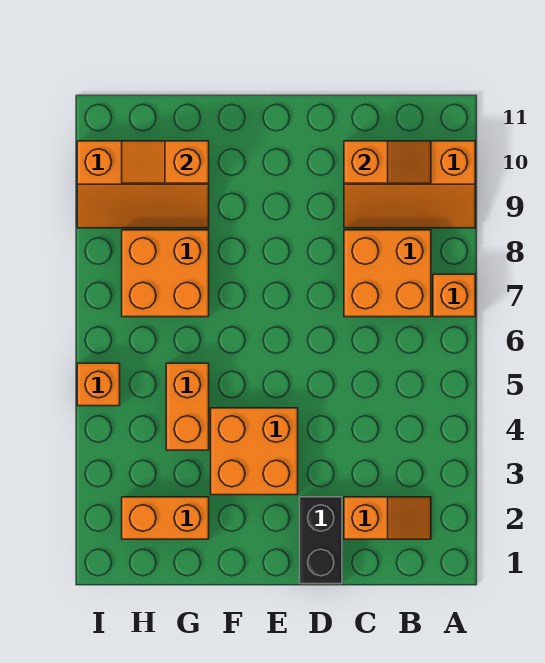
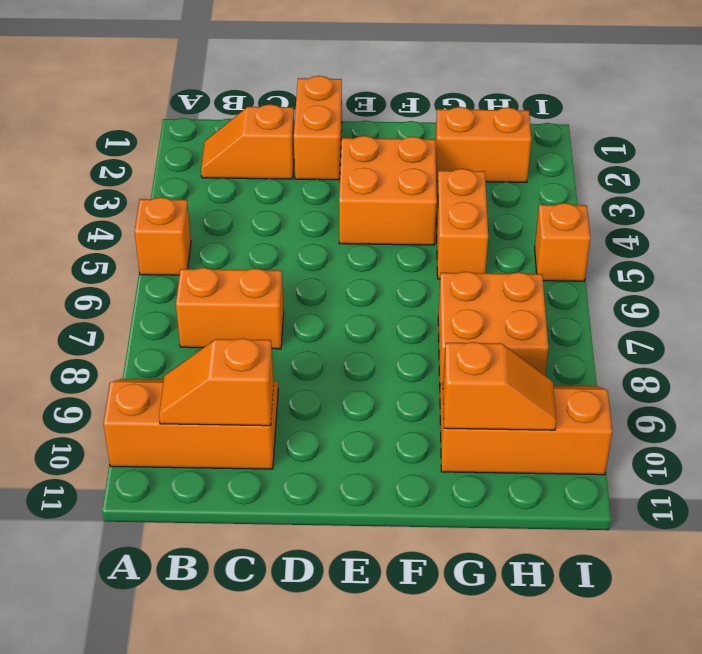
orange 1x1 brick [433,274,475,317] -> orange 1x1 brick moved to [135,197,191,275]
orange 2x2 brick [344,230,431,317] -> orange 1x2 brick [176,268,284,349]
black 1x2 brick [300,497,342,584] -> orange 1x2 brick [294,76,342,180]

